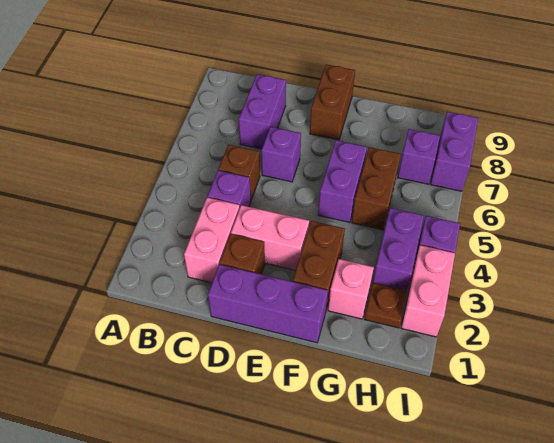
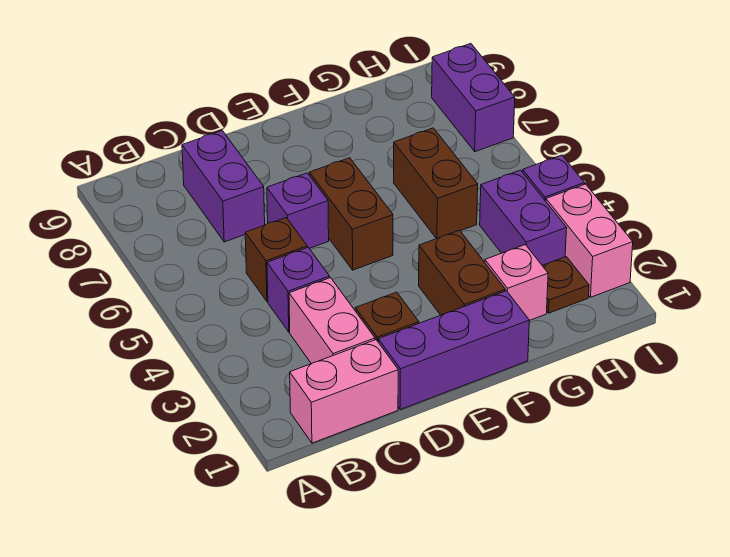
pink 1x2 brick [231,205,309,271] -> pink 1x2 brick moved to [290,340,398,443]
brown 1x2 brick [310,64,355,140] -> brown 1x2 brick moved to [309,158,393,270]
purple 1x2 brick [318,140,367,222] -> none
purple 1x1 brick [398,129,440,184] -> none

